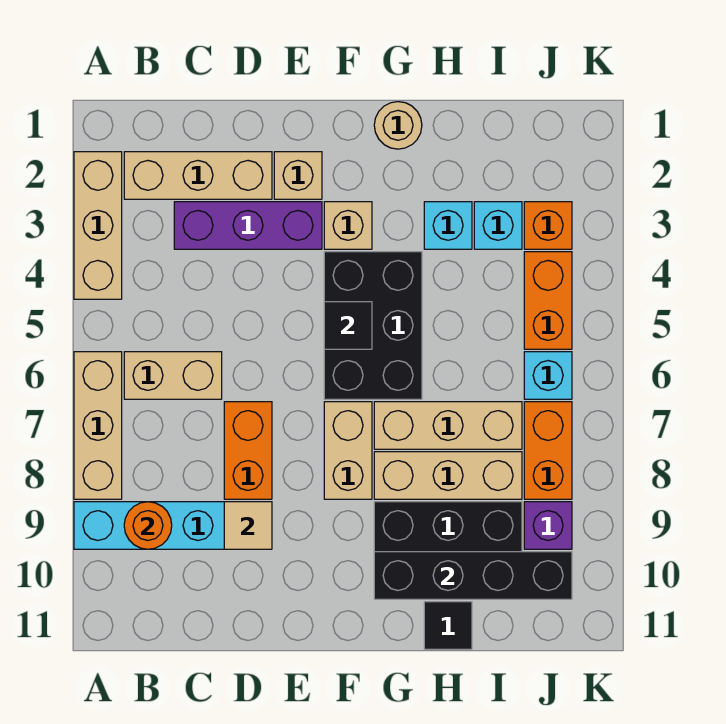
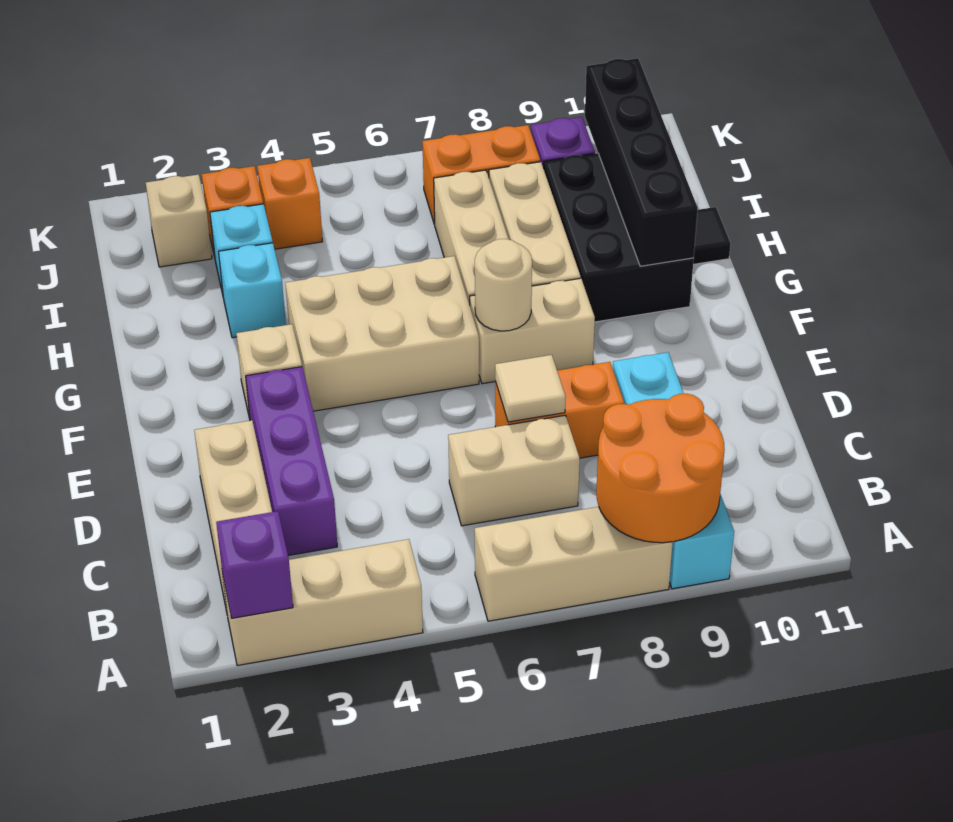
none -> purple 1x1 brick [216,511,293,618]
tan 1x2 brick [124,352,222,399] -> tan 1x2 brick turned to [448,415,580,526]
orange 1x1 round brick [124,502,172,549] -> orange 2x2 round brick [596,394,725,543]
tan 1x1 tile [224,502,272,549] -> tan 1x1 tile moved to [495,355,566,422]
tan 1x1 brick [274,152,322,199] -> tan 1x1 brick moved to [146,174,212,267]
black 2x3 brick [324,252,422,399] -> tan 2x3 brick [285,256,479,411]
black 1x1 tile [324,302,372,349] -> none
tan 1x1 round brick [374,102,422,149] -> tan 1x1 round brick moved to [475,239,532,331]
orange 1x2 brick [524,252,572,349] -> orange 1x1 brick [257,158,322,249]
cyan 1x1 brick [524,352,572,399] -> none

